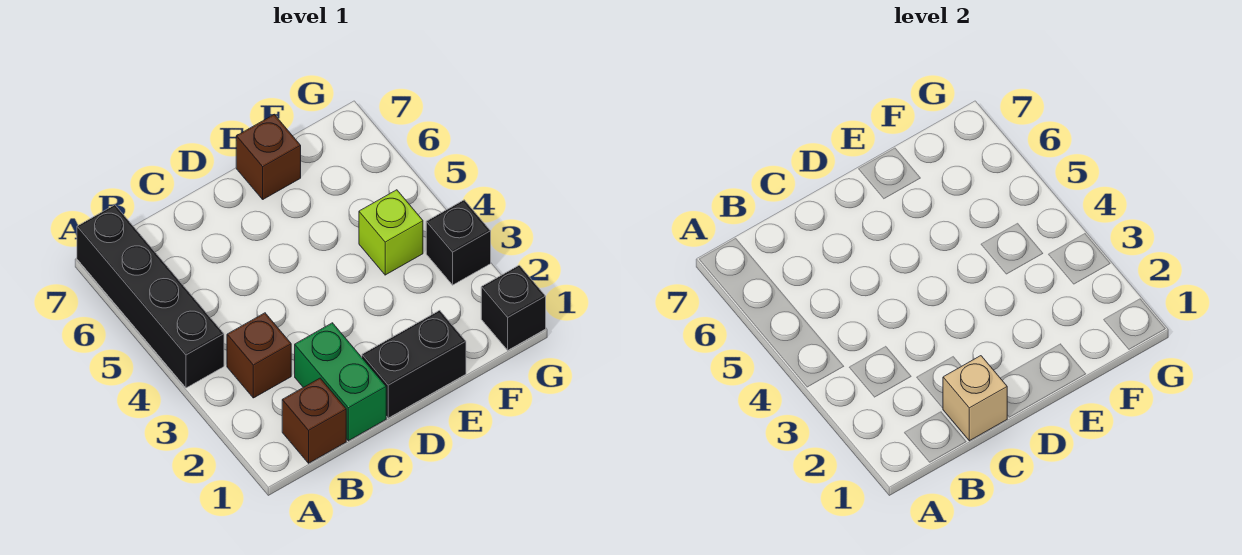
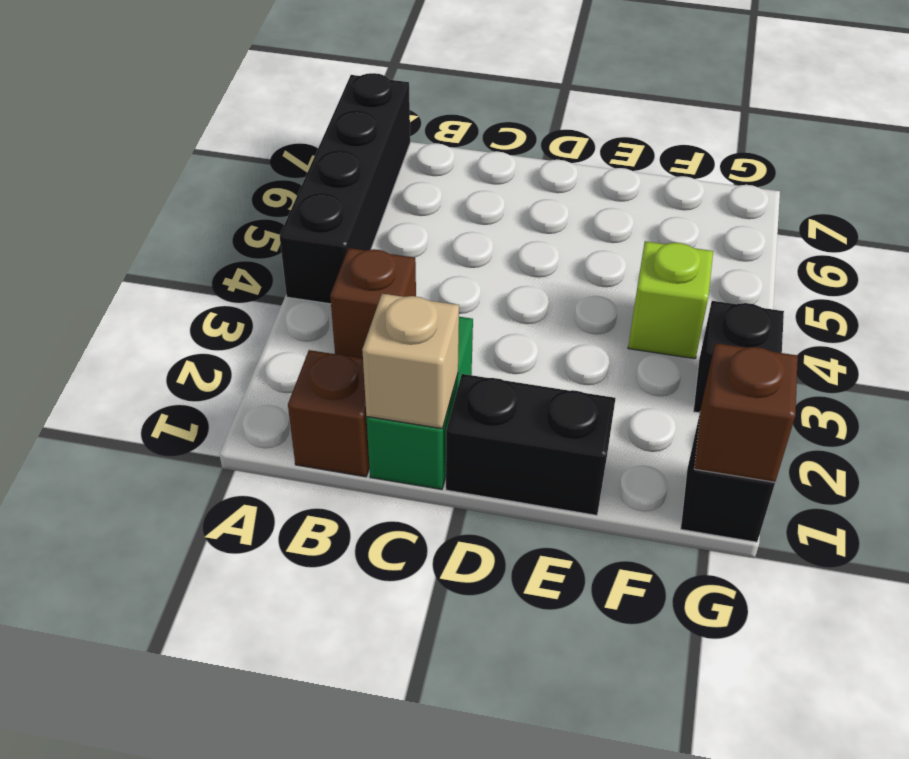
brown 1x1 brick [236,114,301,199] -> brown 1x1 brick moved to [694,343,798,482]

